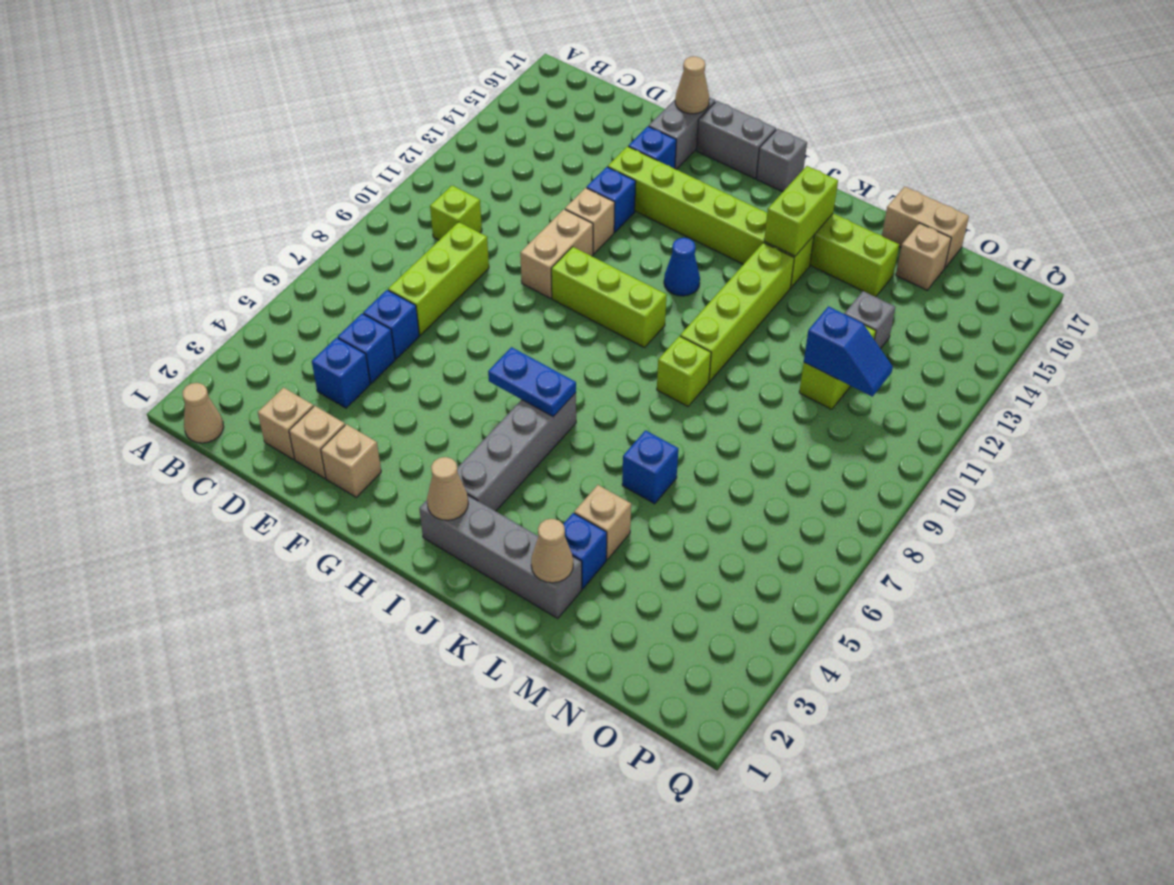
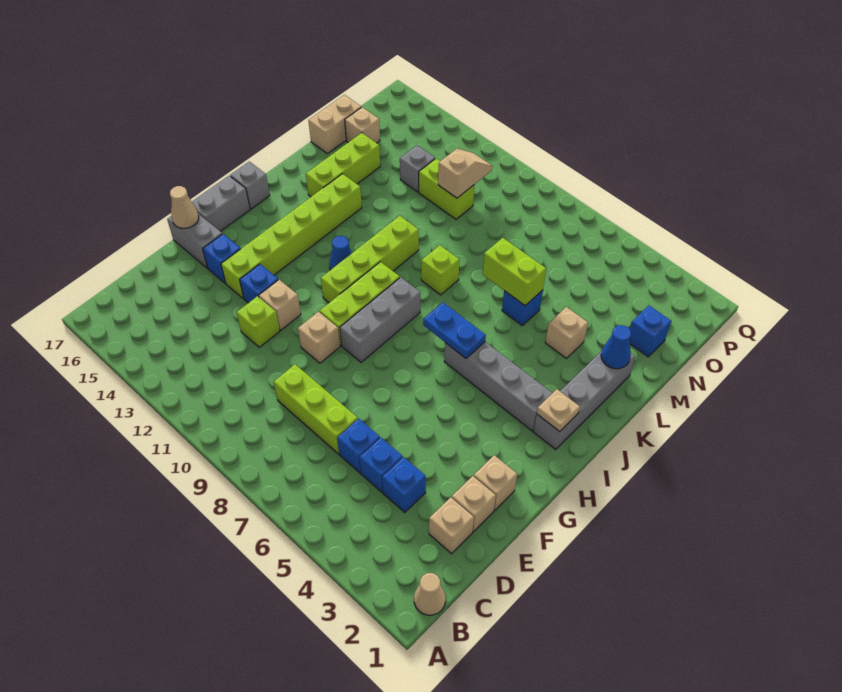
lime 1x1 brick [430,186,482,240] -> lime 1x1 brick moved to [237,296,280,347]
tan 1x2 brick [520,209,593,298] -> tan 1x1 brick [298,312,340,363]
none -> grey 1x3 brick [340,277,420,362]
blue 1x2 plate [488,347,576,417] -> blue 1x2 plate turned to [423,302,486,358]
tan 1x1 cone [427,457,468,520] -> tan 1x1 plate [537,389,580,432]
lime 1x4 brick [680,243,794,382] -> lime 1x4 brick turned to [321,216,419,303]
lime 1x2 brick [764,166,838,256] -> lime 1x2 brick moved to [483,238,546,305]
tan 1x1 cone [531,519,573,583] -> blue 1x1 cone [601,325,631,369]
blue 1x1 brick [563,513,607,589] -> blue 1x1 brick moved to [630,306,671,357]
blue 1x2 slope [804,306,893,397] -> tan 1x2 slope [438,149,493,198]

